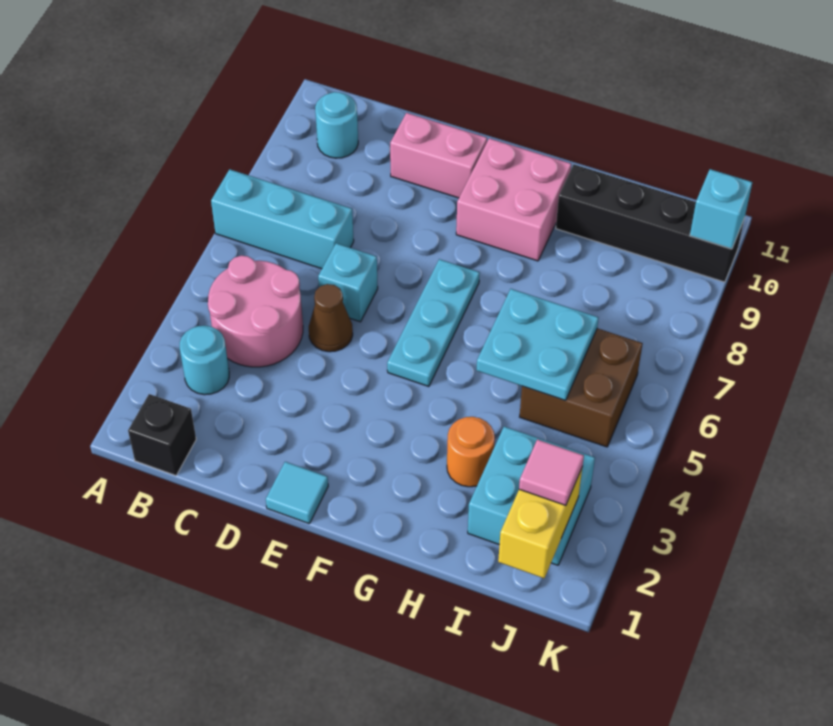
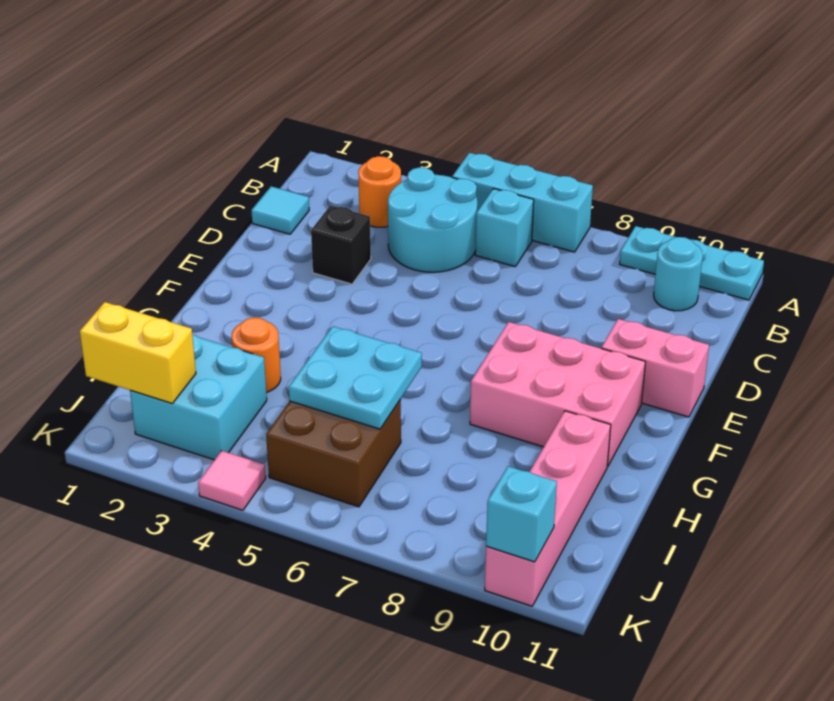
cyan 1x3 brick [211,169,354,269] -> cyan 1x3 brick turned to [452,153,593,252]
black 1x1 brick [128,394,196,476] -> black 1x1 brick moved to [311,205,371,284]
cyan 1x1 round brick [180,326,229,395] -> orange 1x1 round brick [358,156,401,227]
pink 2x2 round brick [208,256,303,367] -> cyan 2x2 round brick [388,167,477,272]
brown 1x1 cone [309,284,353,352] -> none
cyan 1x1 brick [318,243,378,322] -> cyan 1x1 brick moved to [475,189,534,267]
pink 1x2 brick [390,113,487,198] -> pink 1x2 brick turned to [601,319,709,417]
cyan 1x1 tile [266,462,328,524] -> cyan 1x1 tile moved to [251,186,309,234]
cyan 1x3 plate [387,259,480,387] -> cyan 1x3 plate moved to [620,226,764,300]
pink 2x2 brick [456,138,571,261] -> pink 2x3 brick [470,322,645,467]
black 1x4 brick [556,164,744,282] -> pink 1x4 brick [485,411,611,606]
pink 1x1 tile [519,439,584,505] -> pink 1x1 tile moved to [198,451,266,510]

